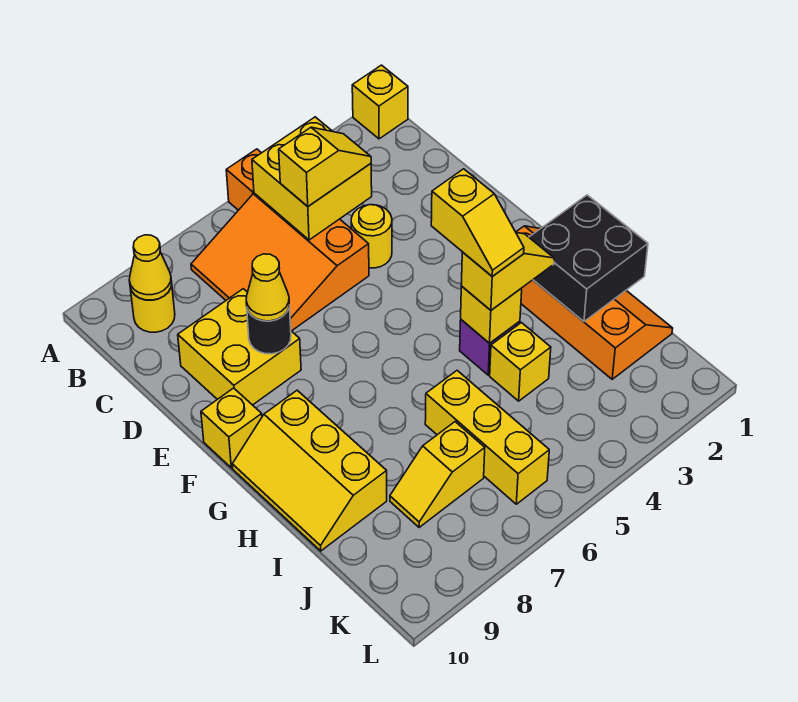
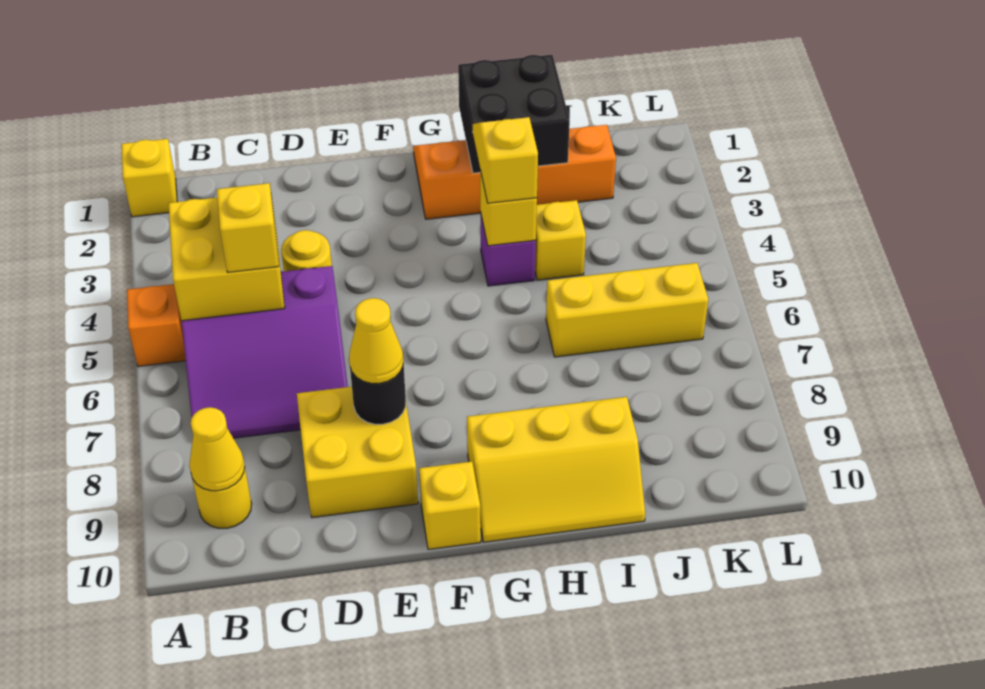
orange 3x3 slope [191,193,369,331] -> purple 3x3 slope [182,266,348,438]
yellow 1x2 slope [431,169,524,276] -> none
yellow 1x2 slope [390,422,485,528] -> none

